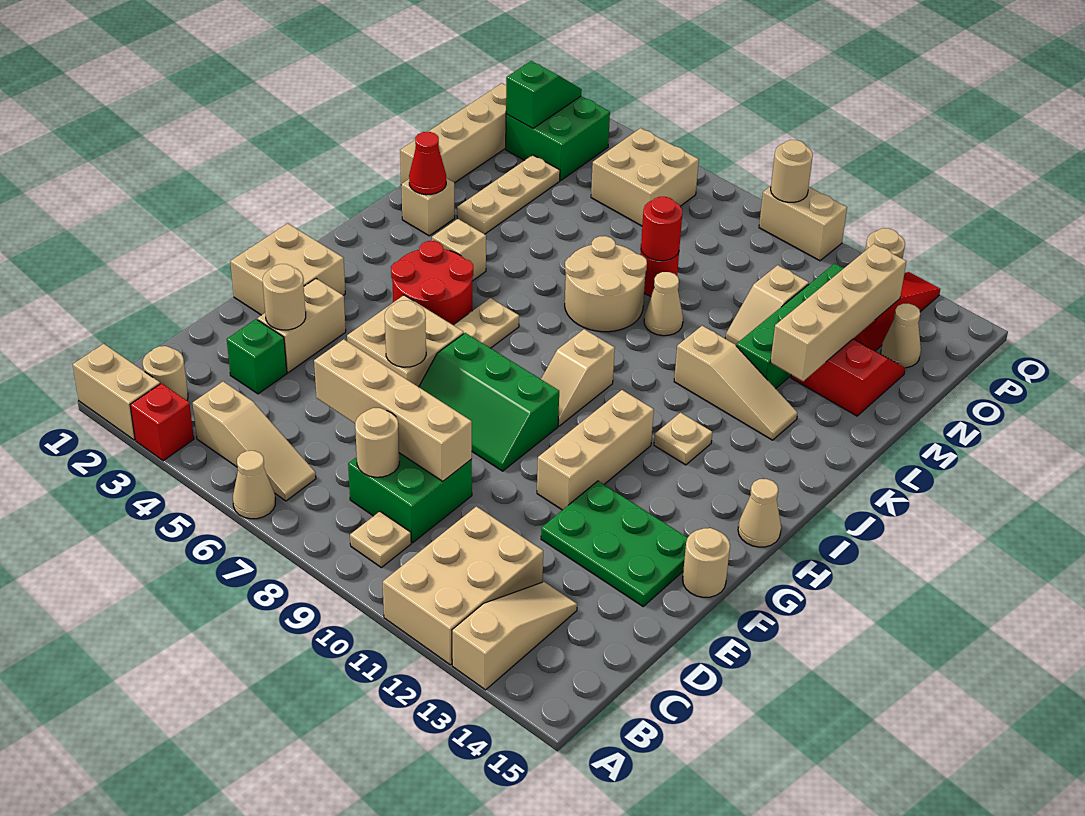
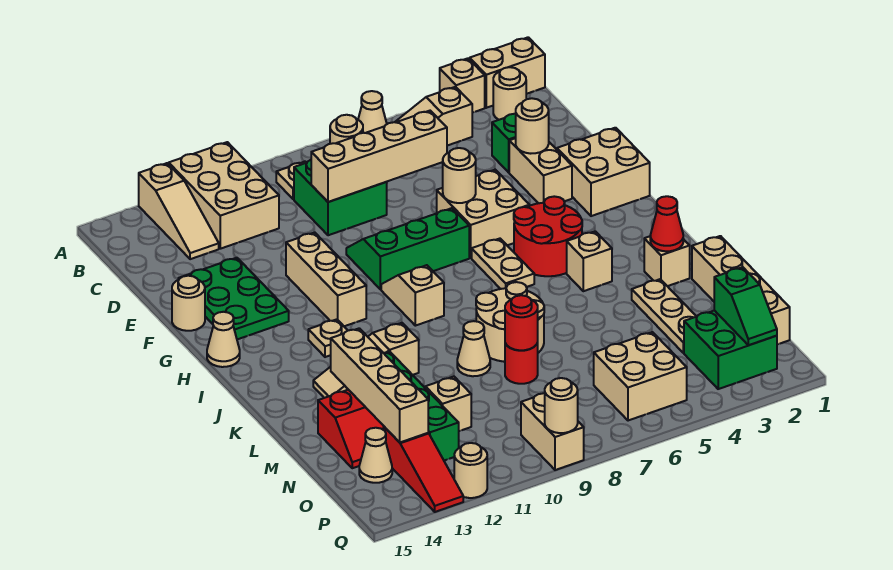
red 1x1 brick [130,383,194,461] -> tan 1x1 brick [440,58,485,113]
green 2x3 plate [541,481,687,606] -> green 2x3 plate turned to [178,258,289,339]
tan 1x2 brick [759,186,847,261] -> tan 1x2 brick turned to [521,393,584,470]

